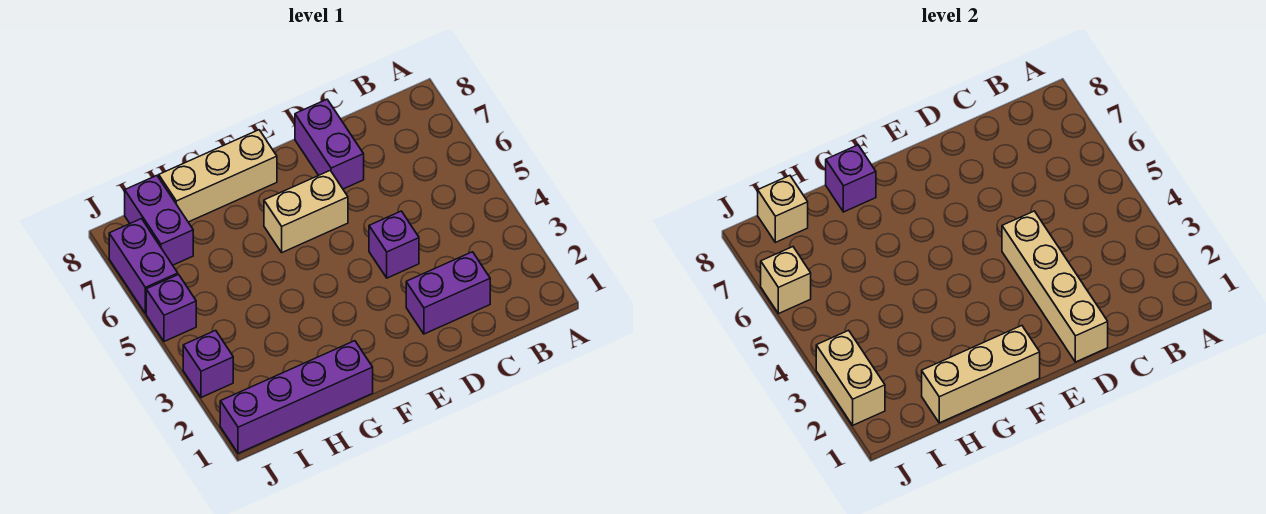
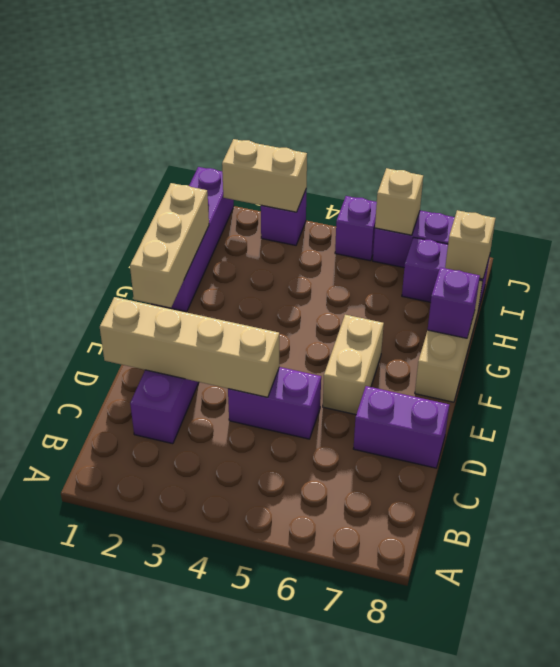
purple 1x1 brick [369,211,419,278] -> purple 1x2 brick [228,367,321,439]

